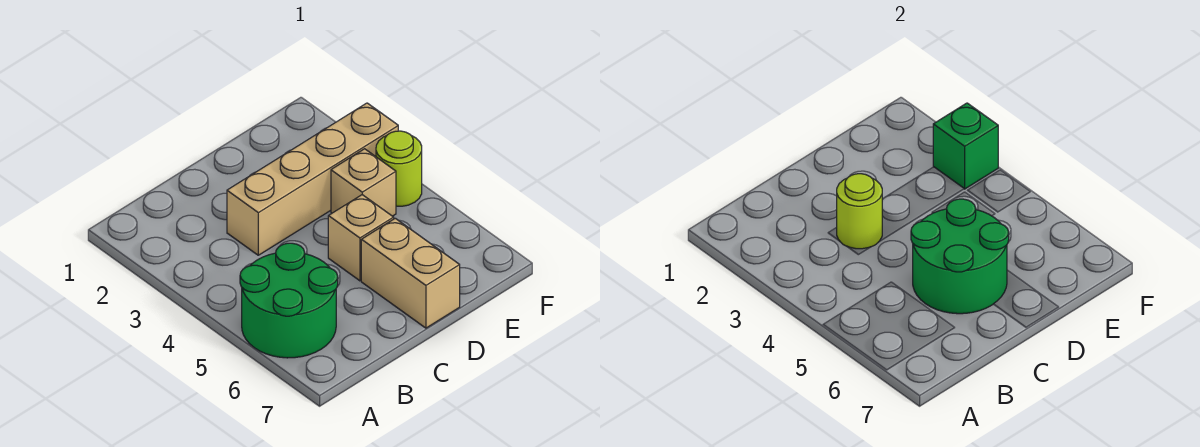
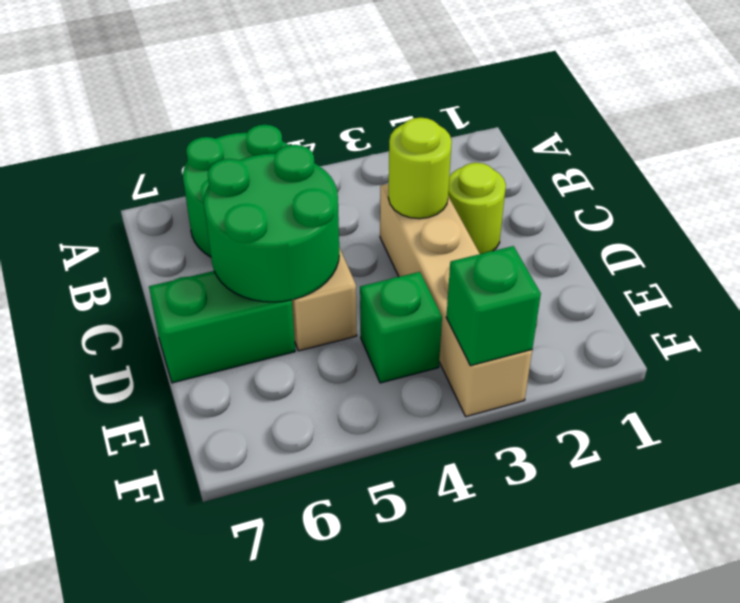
tan 1x2 brick [361,218,460,328] -> green 1x2 brick [149,271,295,383]
tan 1x1 brick [331,149,396,216] -> green 1x1 brick [360,272,442,383]
lime 1x1 round brick [376,131,422,206] -> lime 1x1 round brick moved to [448,163,506,254]

